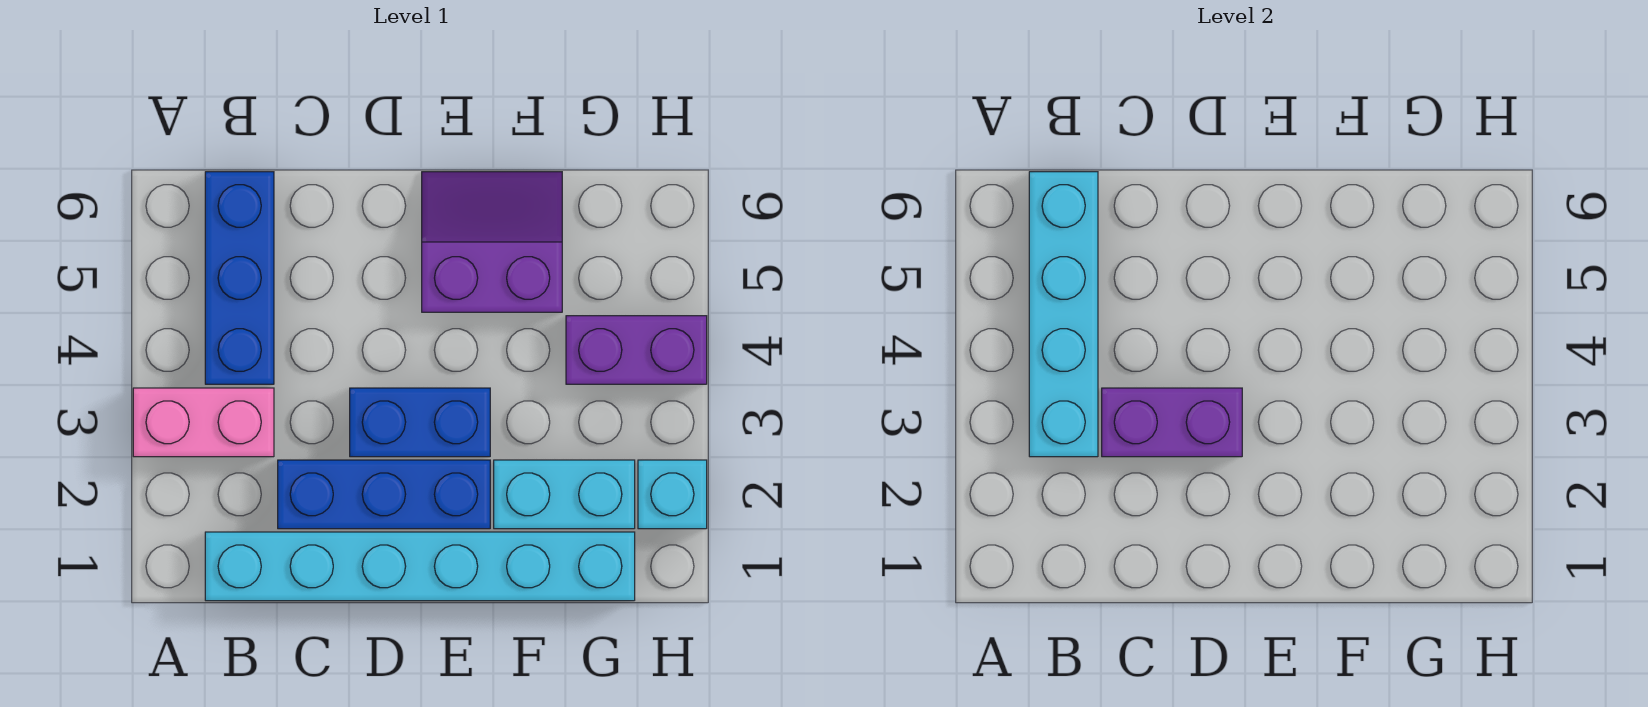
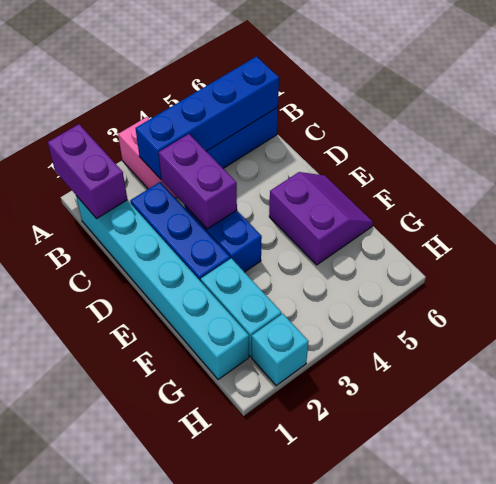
cyan 1x4 brick [1029,172,1098,457] -> blue 1x4 brick [135,57,279,179]
purple 1x2 brick [566,316,707,384] -> purple 1x2 brick moved to [48,124,127,219]

